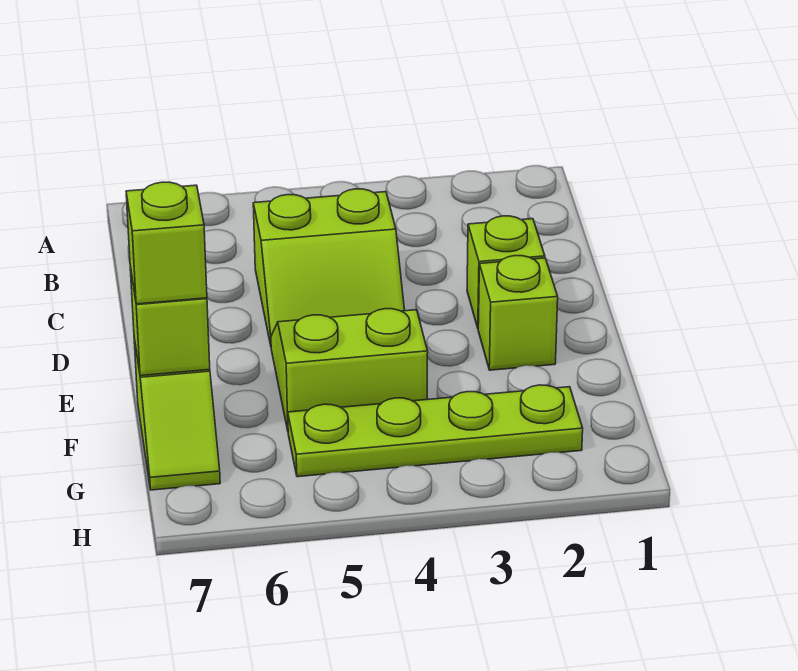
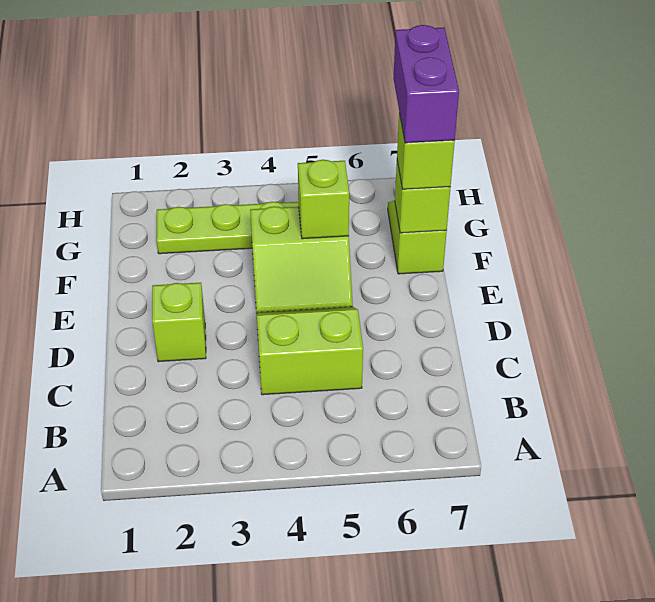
lime 1x1 brick [478,256,558,370] -> lime 1x1 brick moved to [298,160,349,239]
none -> purple 1x2 brick [393,25,459,143]

